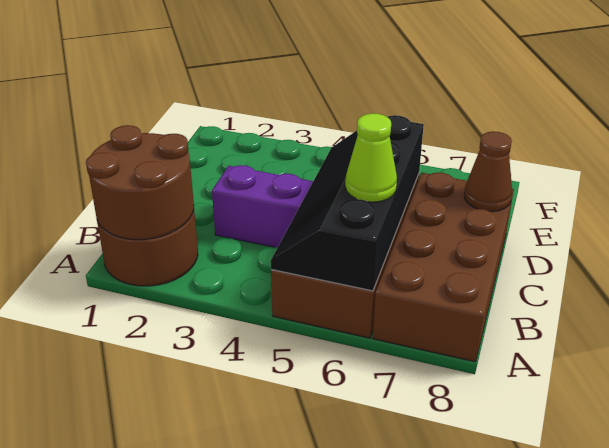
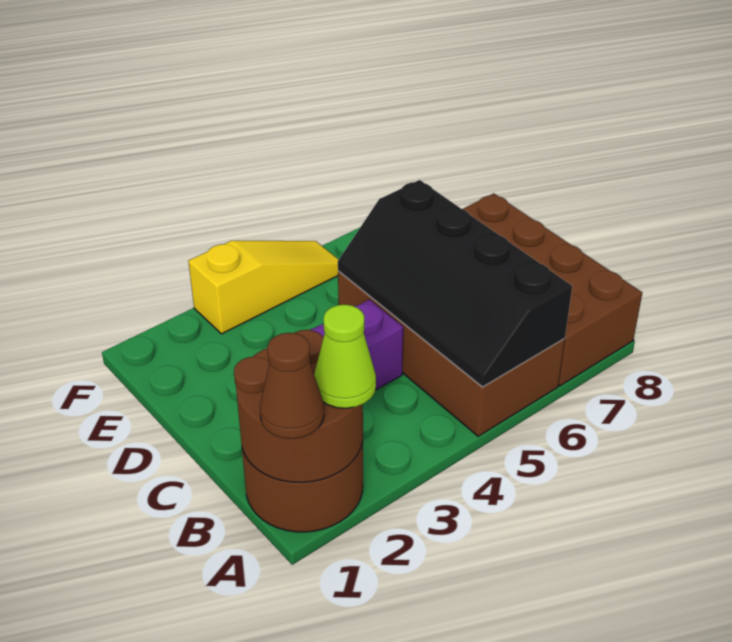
lime 1x1 cone [345,113,397,202] -> lime 1x1 cone moved to [314,305,376,408]
brown 1x1 cone [464,131,512,211] -> brown 1x1 cone moved to [260,333,324,439]
none -> yellow 1x3 slope [188,241,339,334]

